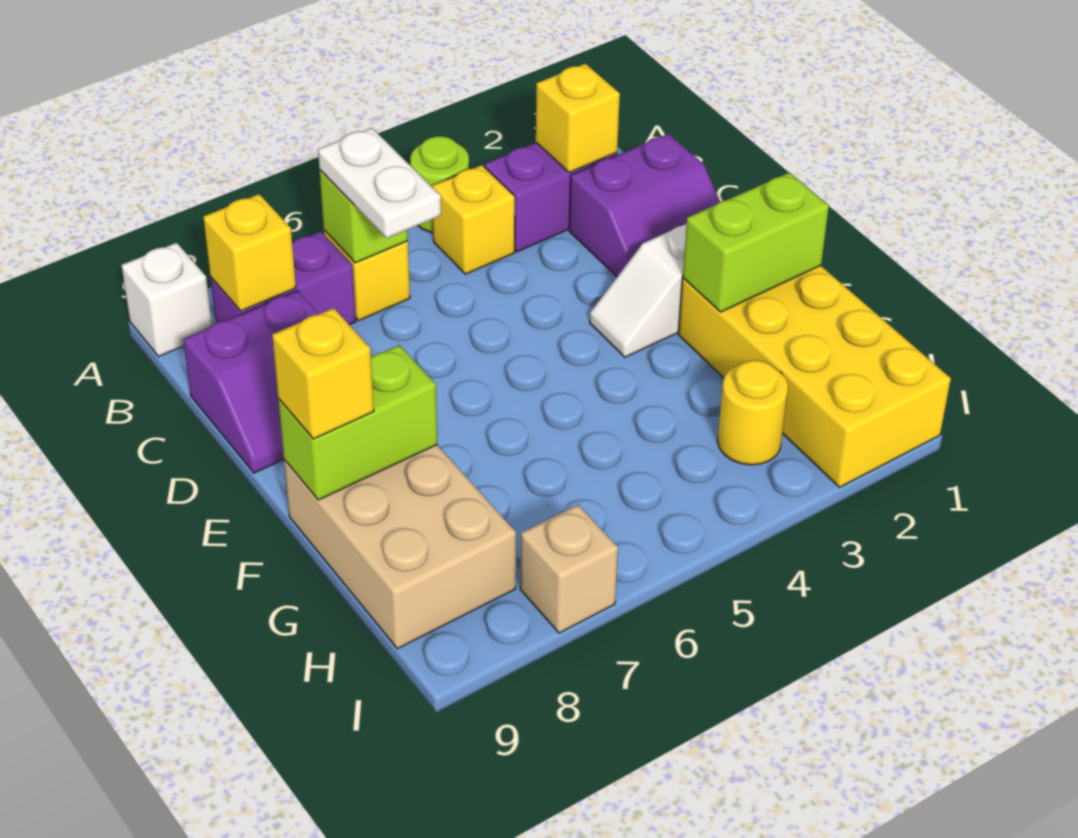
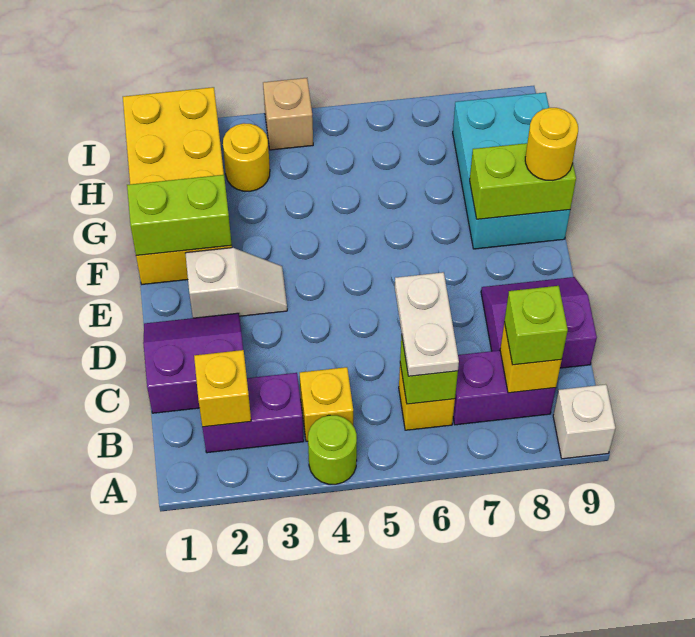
none -> lime 1x1 brick [504,286,568,365]
tan 2x3 brick [284,445,516,649] -> cyan 2x3 brick [453,92,570,249]
yellow 1x1 brick [272,308,374,439] -> yellow 1x1 round brick [525,108,578,180]
tan 1x1 brick [520,505,618,633] -> tan 1x1 brick moved to [263,78,313,150]

